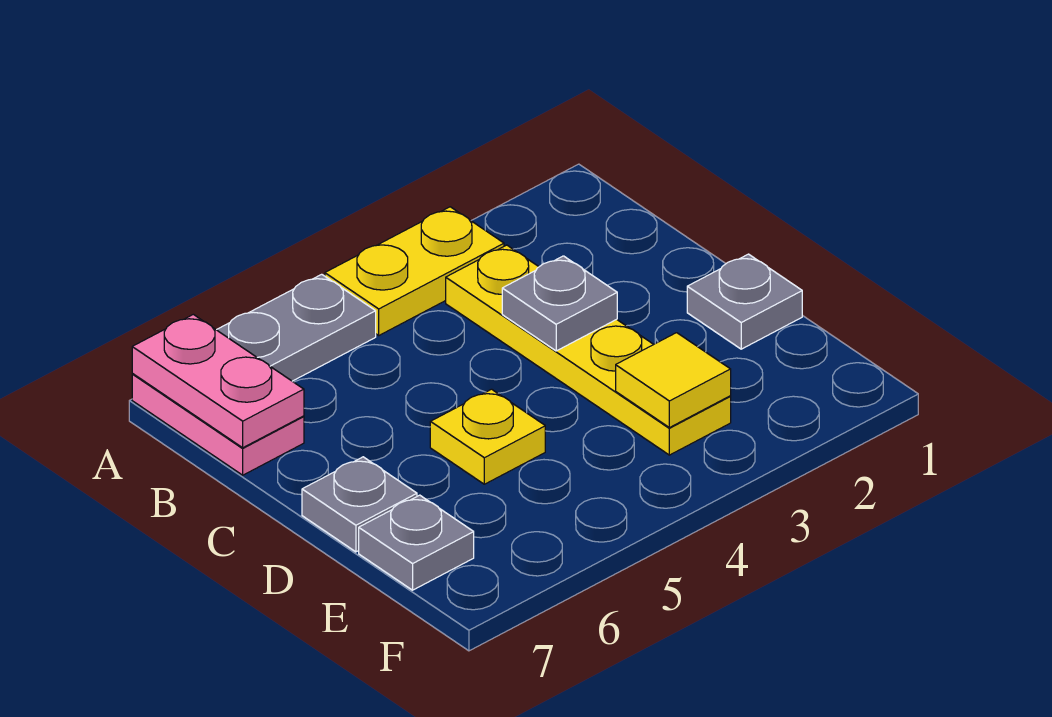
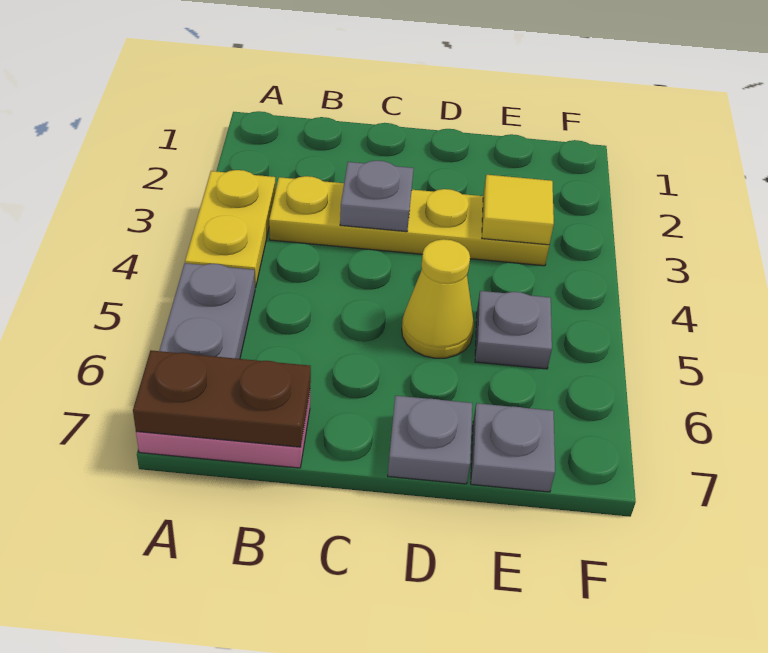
pink 1x2 plate [132,314,304,448] -> brown 1x2 plate [133,350,311,447]
grey 1x1 plate [687,254,802,349] -> grey 1x1 plate moved to [475,291,552,369]
yellow 1x1 plate [430,389,545,484] -> yellow 1x1 cone [402,239,474,358]

